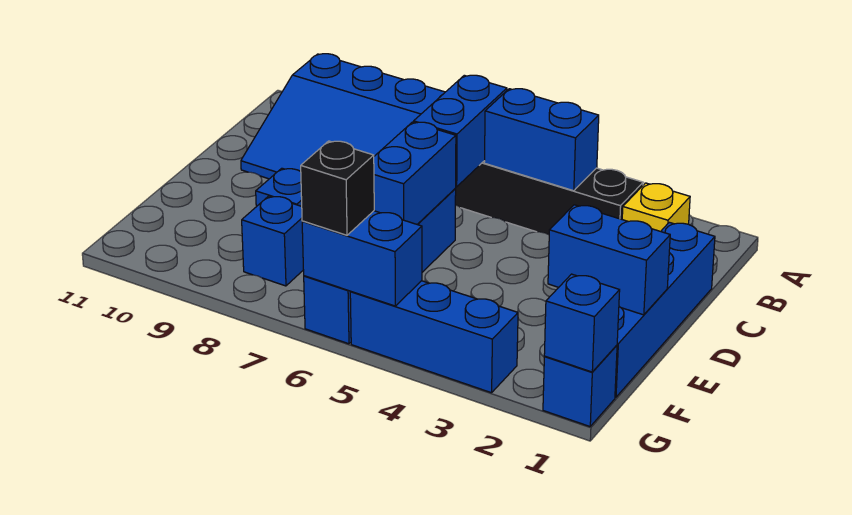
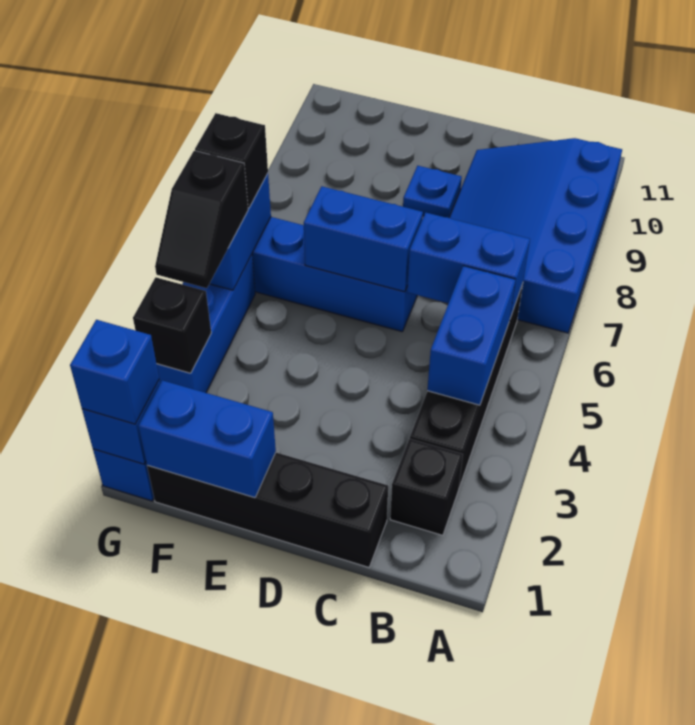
yellow 1x1 brick [622,183,690,231] -> black 1x1 brick [390,439,463,535]
blue 1x4 brick [615,222,715,397] -> black 1x4 brick [147,453,388,567]
blue 1x2 brick [548,205,670,315] -> blue 1x2 brick turned to [138,380,276,498]
blue 1x1 brick [242,196,303,286] -> blue 1x1 brick moved to [70,320,159,424]
none -> black 1x1 brick [133,277,211,373]
none -> black 1x2 slope [155,151,248,288]

